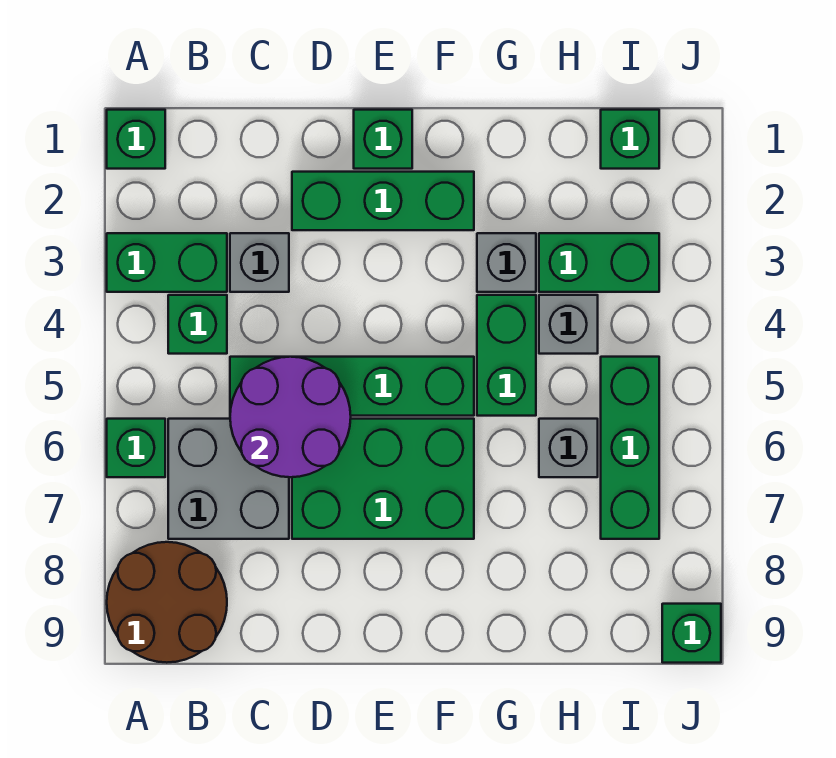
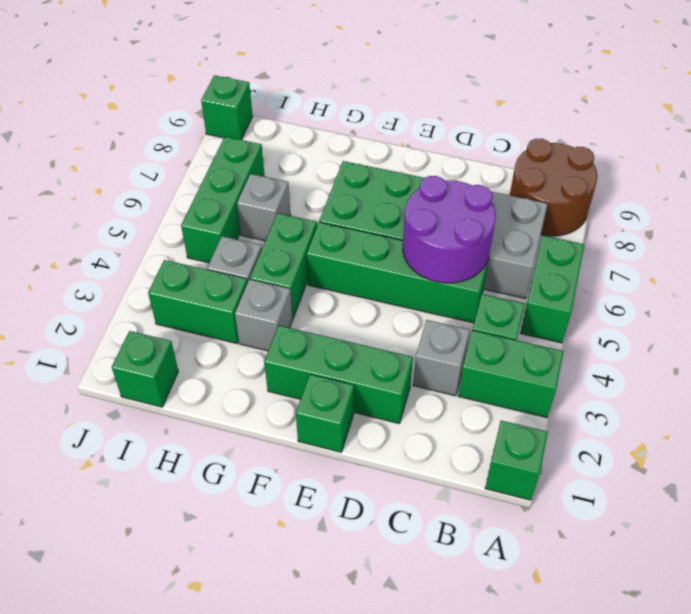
green 1x1 brick [107,419,165,477] -> green 1x2 brick [520,236,584,343]

